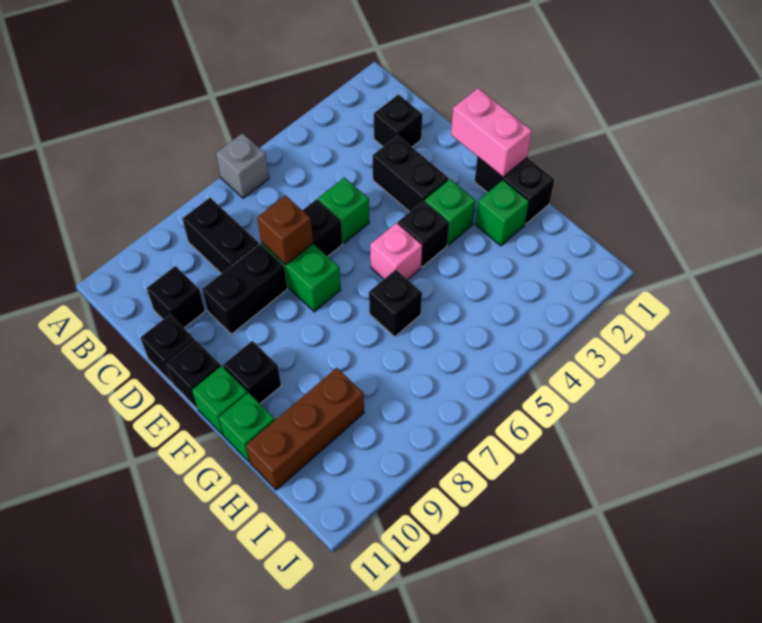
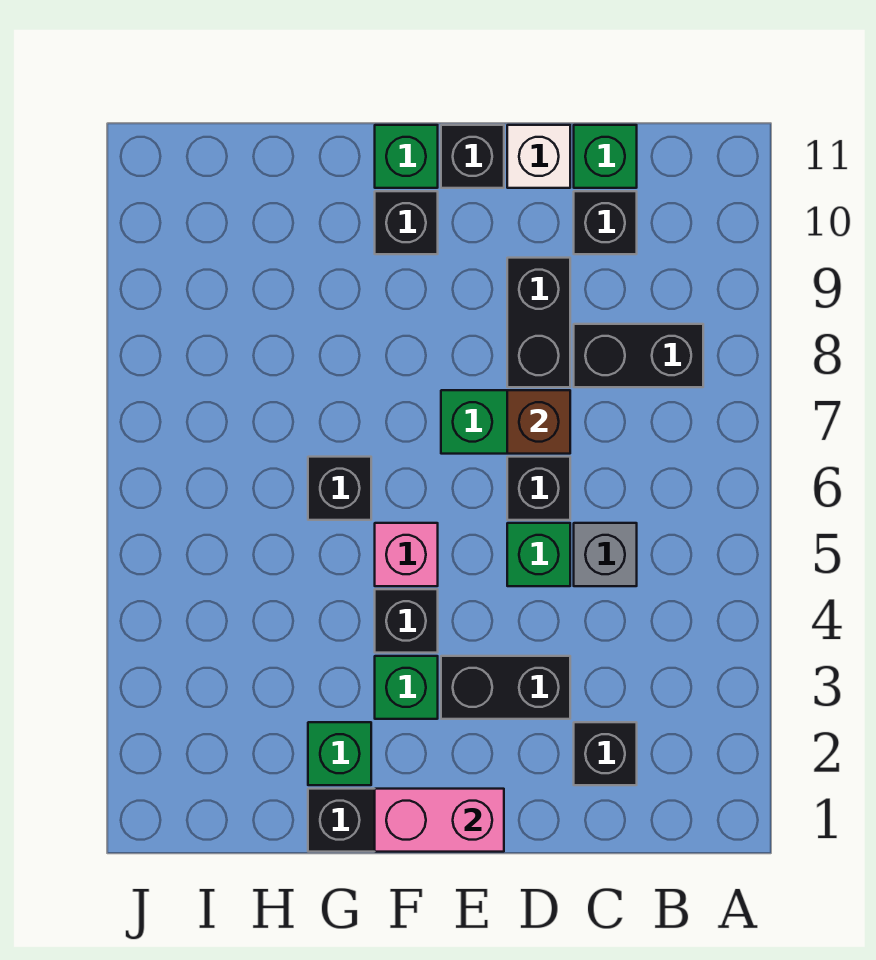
grey 1x1 brick [216,133,269,198] -> grey 1x1 brick moved to [574,523,637,586]
black 1x1 brick [140,315,195,382] -> white 1x1 brick [507,125,570,188]
green 1x1 brick [219,393,275,462] -> green 1x1 brick moved to [574,125,637,188]
brown 1x3 brick [246,368,364,490] -> none

